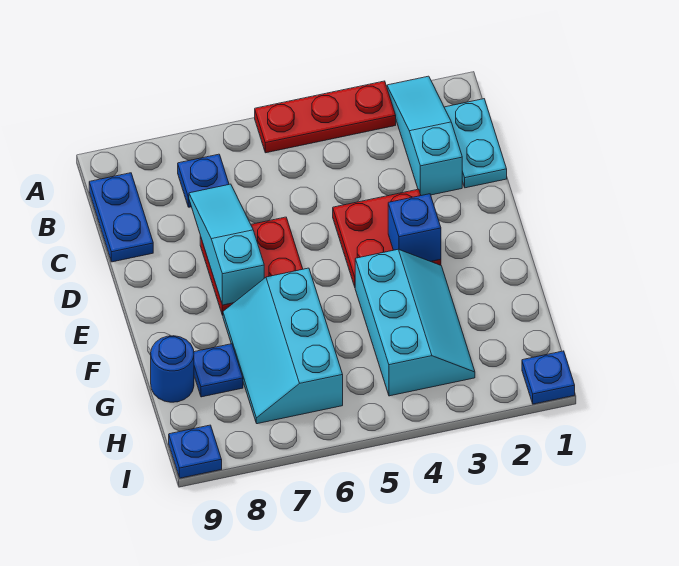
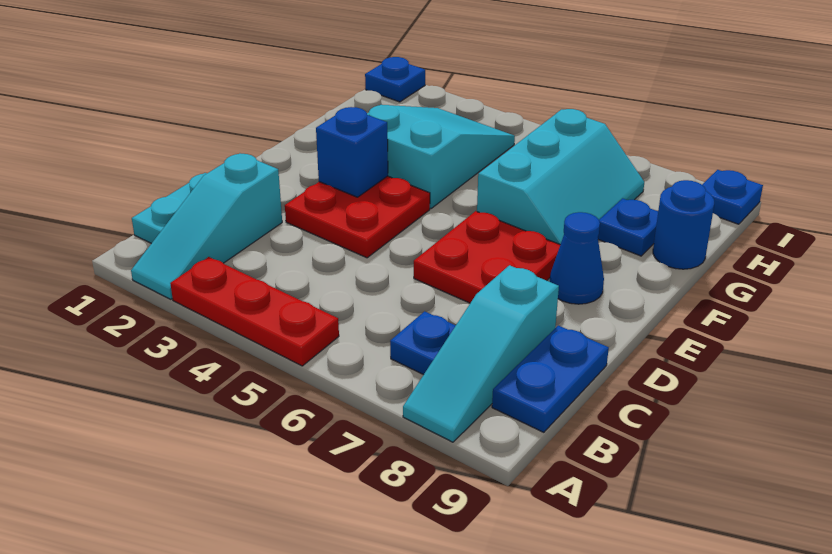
cyan 1x3 slope [189,184,264,305] -> cyan 1x3 slope moved to [403,265,559,442]
none -> blue 1x1 cone [550,212,604,304]
cyan 2x3 slope [355,249,475,396] -> cyan 2x3 slope turned to [367,105,515,208]

